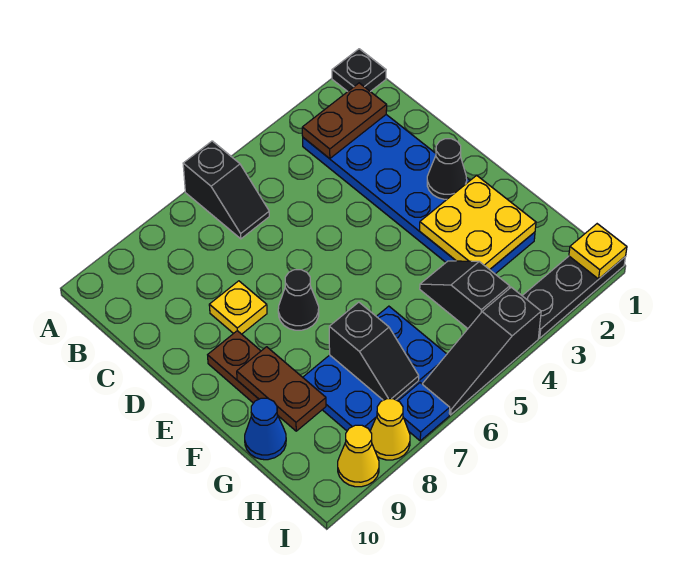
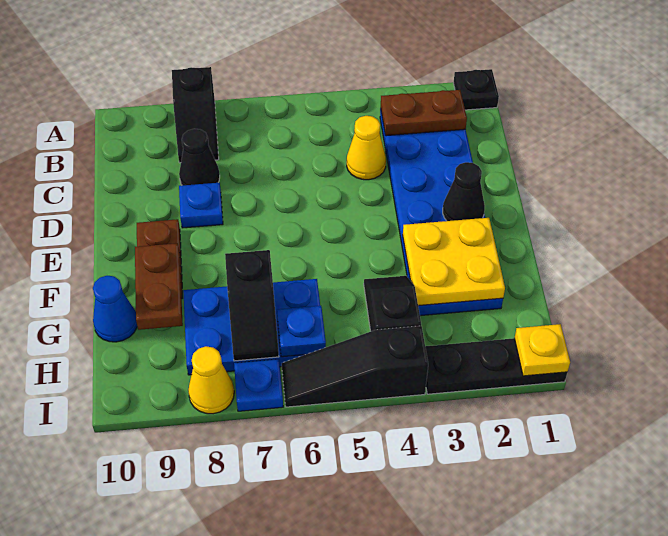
black 1x2 slope [183,141,269,239] -> black 1x2 slope moved to [172,67,219,163]
yellow 1x1 plate [209,281,267,334] -> blue 1x1 plate [179,183,223,228]
black 1x1 cone [278,270,319,330] -> black 1x1 cone moved to [179,129,220,185]
none -> blue 1x1 plate [277,306,326,357]
yellow 1x1 cone [338,425,379,487] -> yellow 1x1 cone moved to [347,116,386,180]

